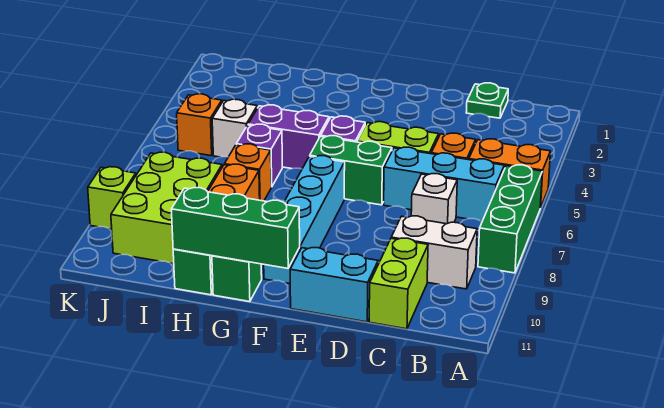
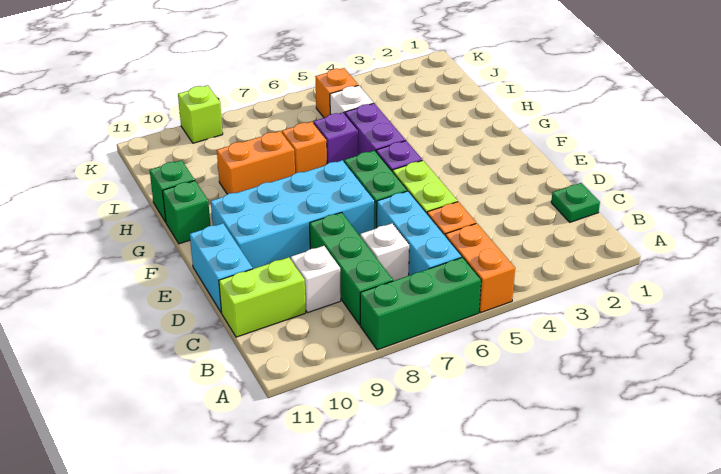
white 1x2 brick [391,216,477,289] -> white 1x1 brick [291,246,341,313]
cyan 1x4 brick [264,156,345,284] -> cyan 2x4 brick [211,160,375,269]
green 1x3 brick [171,188,300,268] -> green 1x3 brick moved to [310,212,393,325]
lime 2x3 brick [111,152,222,264] -> none

